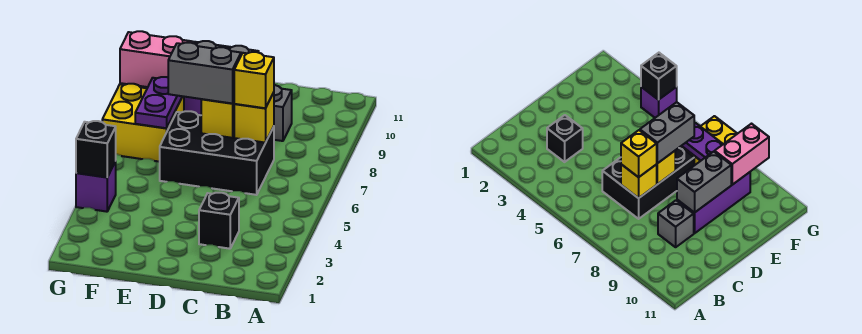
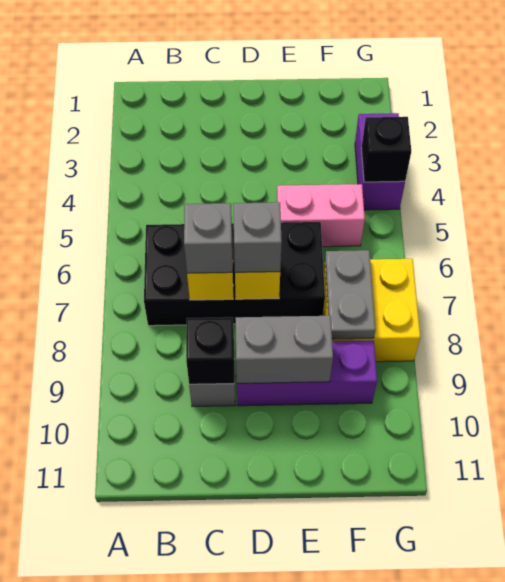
black 1x1 brick [199,193,239,249] -> black 1x1 brick moved to [186,317,234,384]
black 2x3 brick [160,111,274,195] -> black 2x4 brick [144,222,325,326]
yellow 1x1 brick [234,52,274,108] -> grey 1x1 brick [184,203,233,273]
grey 1x2 brick [168,43,241,103] -> grey 1x1 brick [233,202,282,272]
purple 1x2 plate [135,77,182,128] -> grey 1x2 plate [325,250,376,339]
pink 1x2 brick [120,31,193,87] -> pink 1x2 brick moved to [277,184,365,247]
purple 1x1 brick [76,162,116,212] -> purple 1x2 brick [355,113,405,210]

